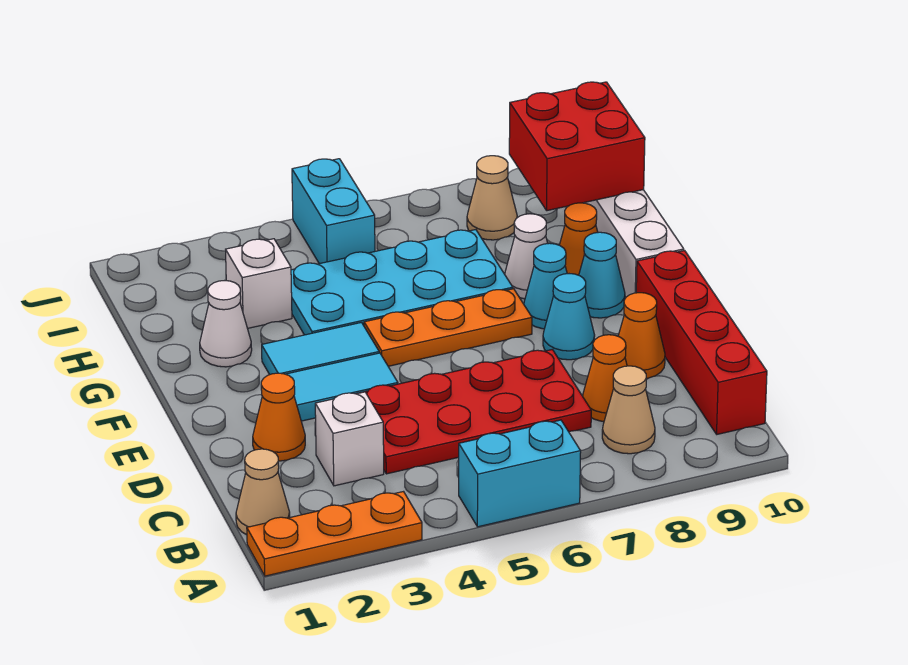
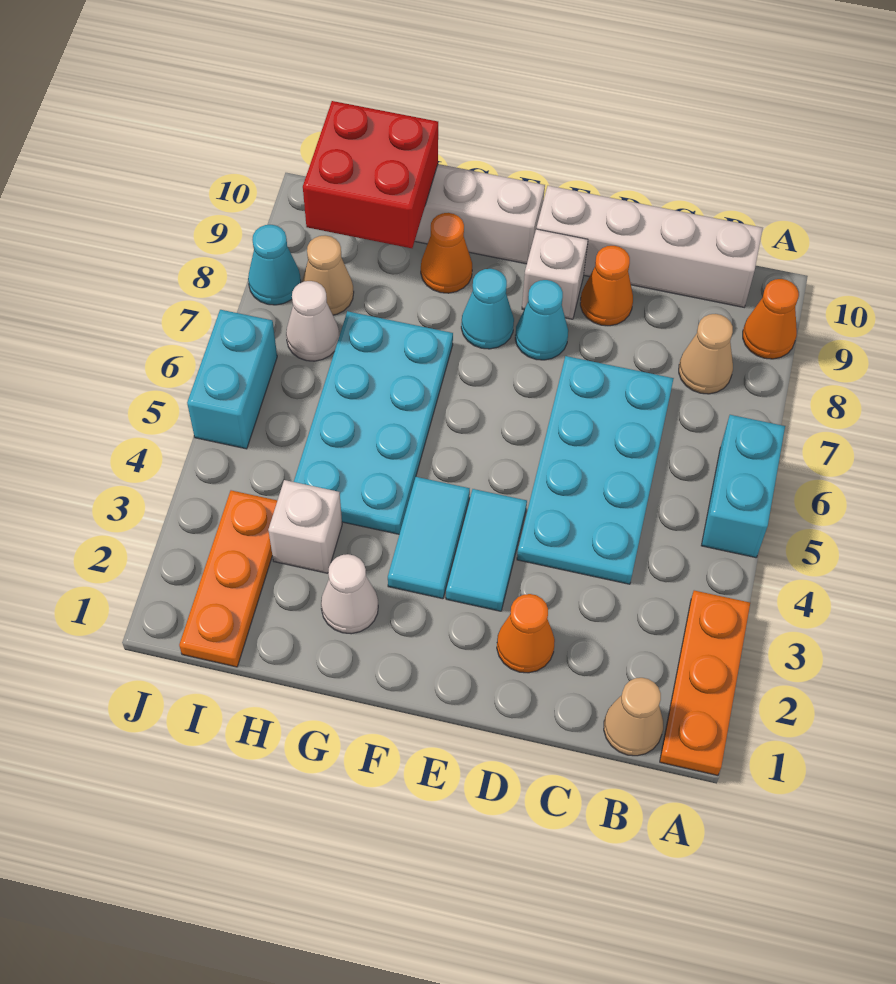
red 1x4 brick [636,251,767,434] -> white 1x4 brick [537,186,763,307]
white 1x1 brick [315,392,384,486] -> white 1x1 brick moved to [522,229,588,319]
red 2x4 plate [356,350,591,474] -> cyan 2x4 plate [517,356,674,584]
orange 1x1 cone [583,335,627,422] -> orange 1x1 cone moved to [743,279,799,359]
orange 1x3 plate [364,289,532,366] -> orange 1x3 plate moved to [179,490,277,667]
cyan 1x1 cone [579,232,625,318] -> cyan 1x1 cone moved to [248,225,301,305]
white 1x1 cone [505,214,548,299] -> white 1x1 cone moved to [286,281,339,361]
cyan 1x2 brick [292,159,375,264] -> cyan 1x2 brick turned to [187,310,277,449]

